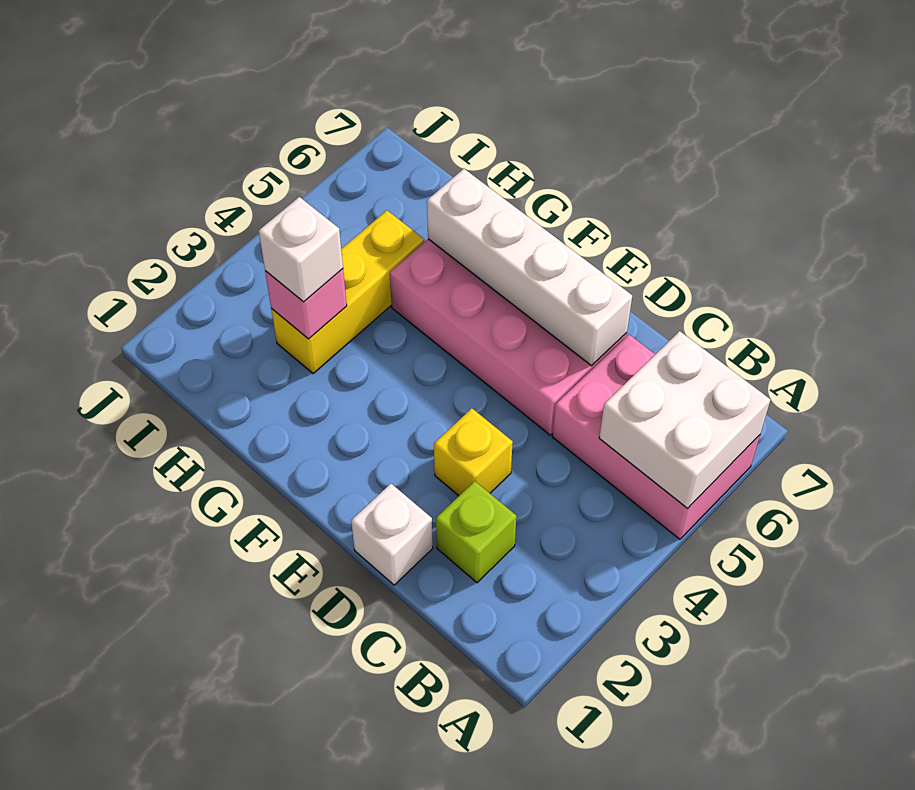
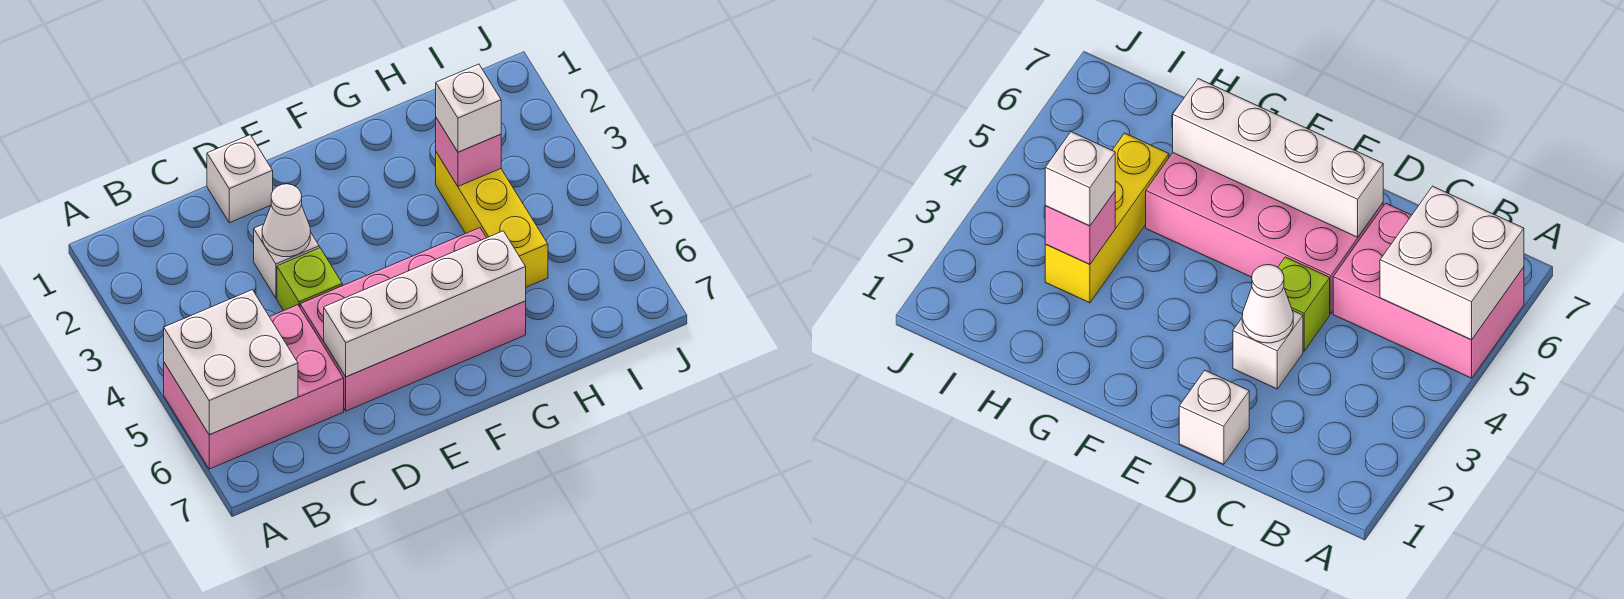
lime 1x1 brick [436,481,517,583] -> lime 1x1 brick moved to [277,248,342,311]
yellow 1x1 brick [434,408,513,496] -> white 1x1 brick [254,224,319,298]
none -> white 1x1 cone [262,184,310,257]

